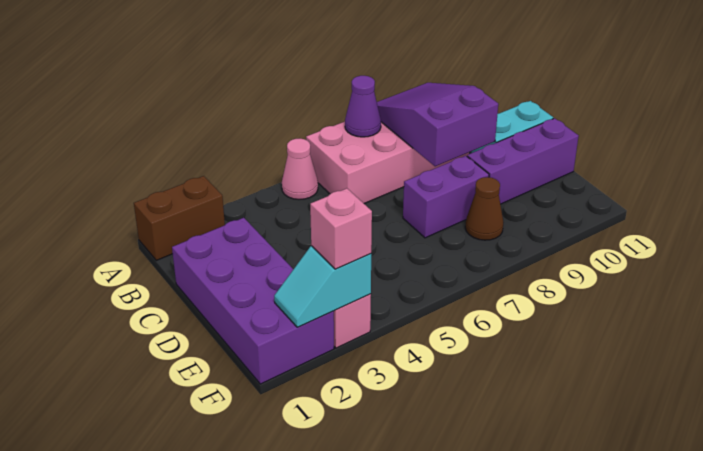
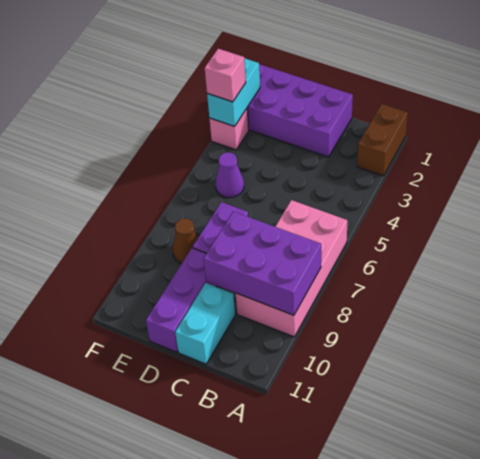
pink 1x1 cone [282,139,318,199] -> none
purple 1x1 cone [345,76,381,137] -> purple 1x1 cone moved to [216,152,244,198]
purple 2x3 slope [377,83,498,166] -> purple 2x3 brick [204,212,321,315]
cyan 1x2 slope [274,246,371,327] -> cyan 1x2 brick [207,58,260,126]

